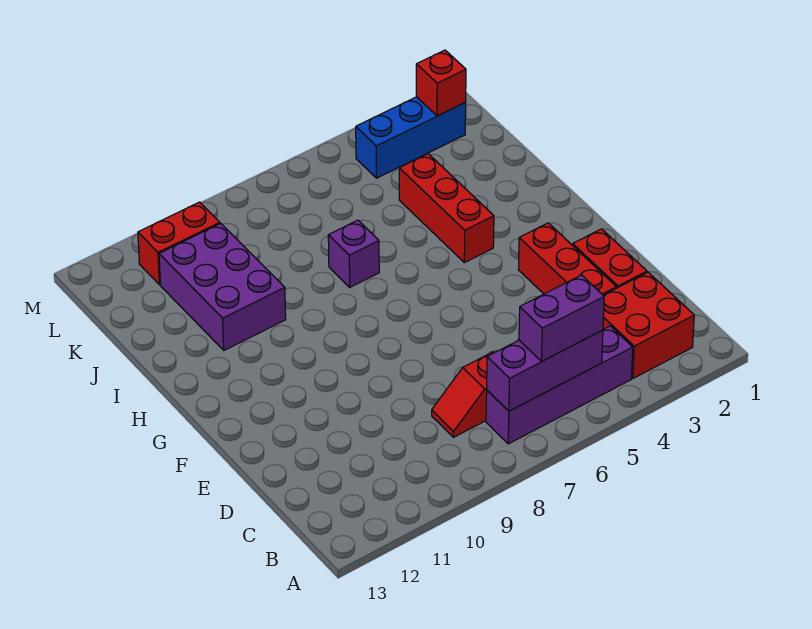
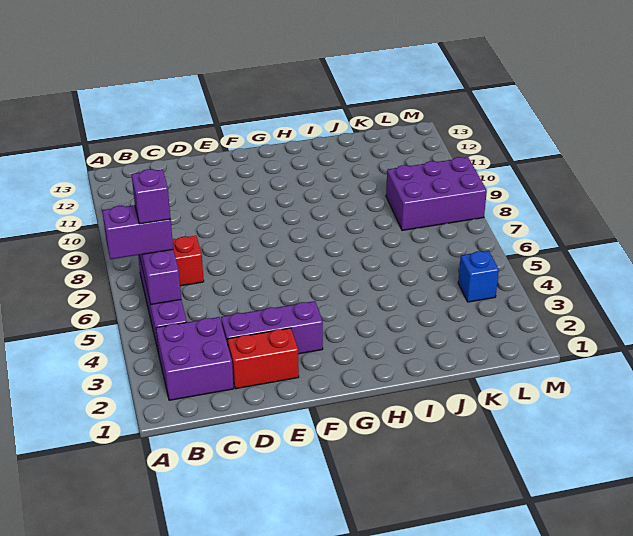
red 2x2 brick [603,272,694,378] -> purple 2x2 brick [156,317,234,400]
purple 1x2 brick [519,275,604,361] -> purple 1x2 brick turned to [102,205,173,259]
red 1x3 brick [518,223,616,295] -> purple 1x3 brick [221,301,323,354]
red 1x3 brick [399,154,494,263] -> none
purple 1x1 brick [328,220,379,287] -> purple 1x1 brick moved to [131,169,171,224]
purple 2x3 brick [159,224,286,350] -> purple 2x3 brick moved to [386,157,487,230]
blue 1x3 brick [356,97,466,178] -> blue 1x1 brick [458,251,499,302]
red 1x1 brick [416,50,466,116] -> none
red 1x2 brick [138,202,220,285] -> none

